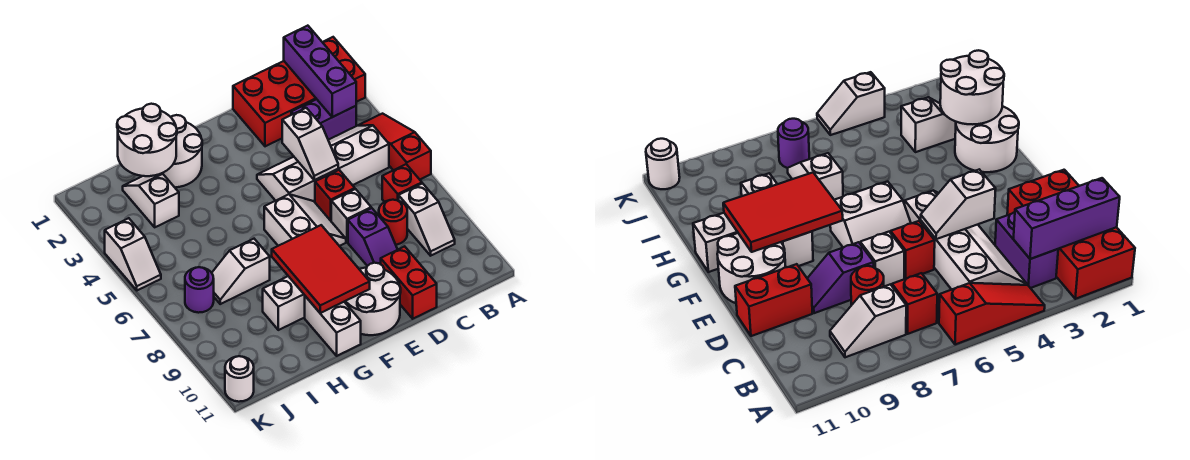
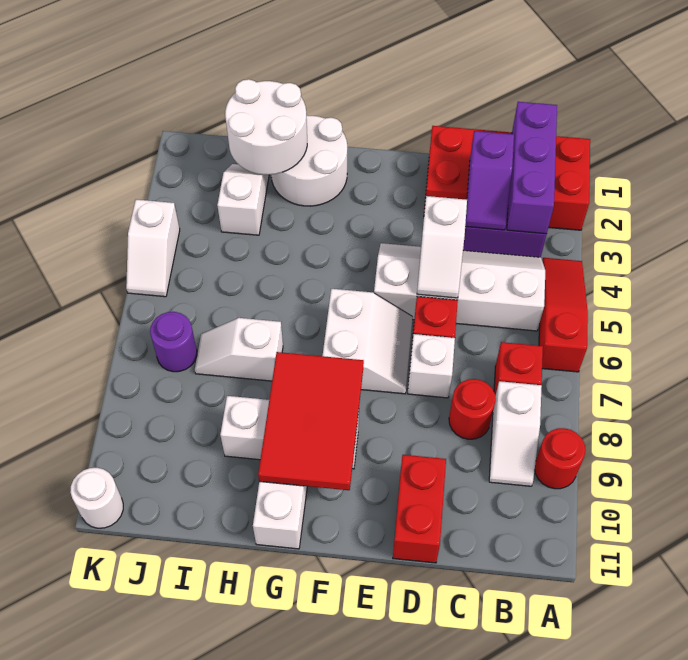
none -> red 1x1 round brick [535,428,586,489]
purple 1x2 slope [348,208,398,266] -> purple 1x2 slope moved to [465,131,514,230]
white 2x2 round brick [344,263,401,335] -> none

